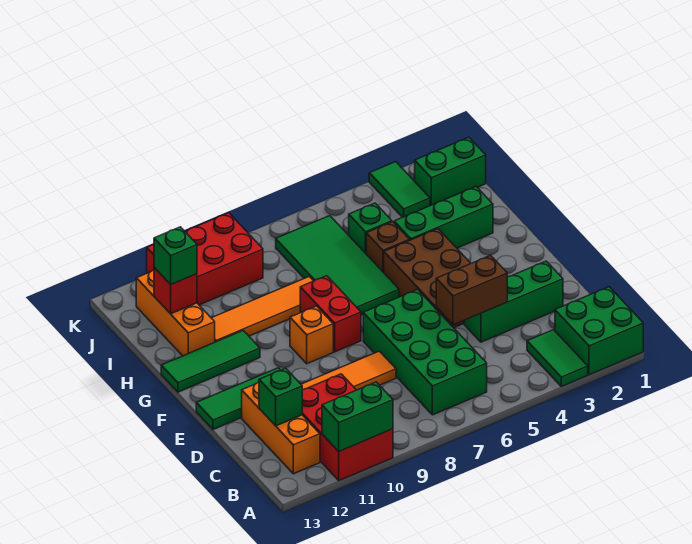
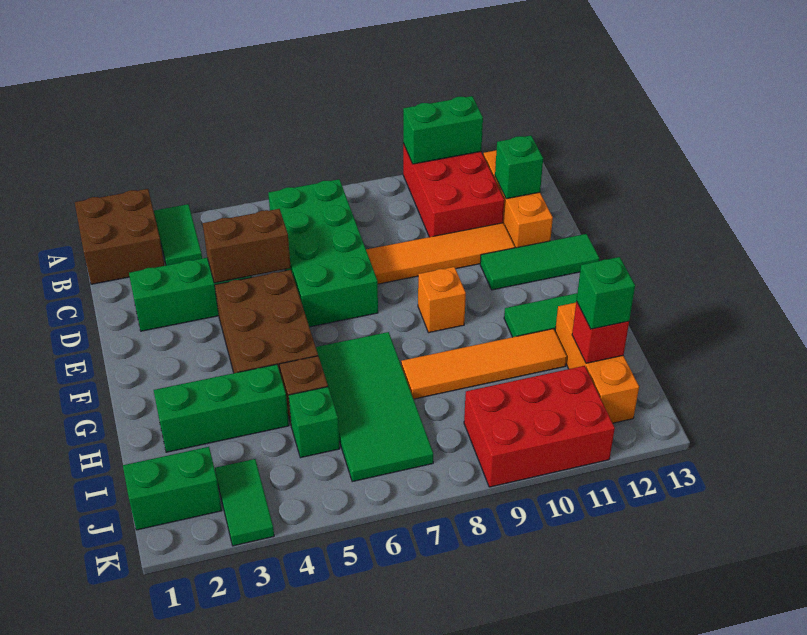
green 2x2 brick [555,287,643,375] -> brown 2x2 brick [75,189,165,284]
red 1x2 brick [300,276,361,352] -> none

